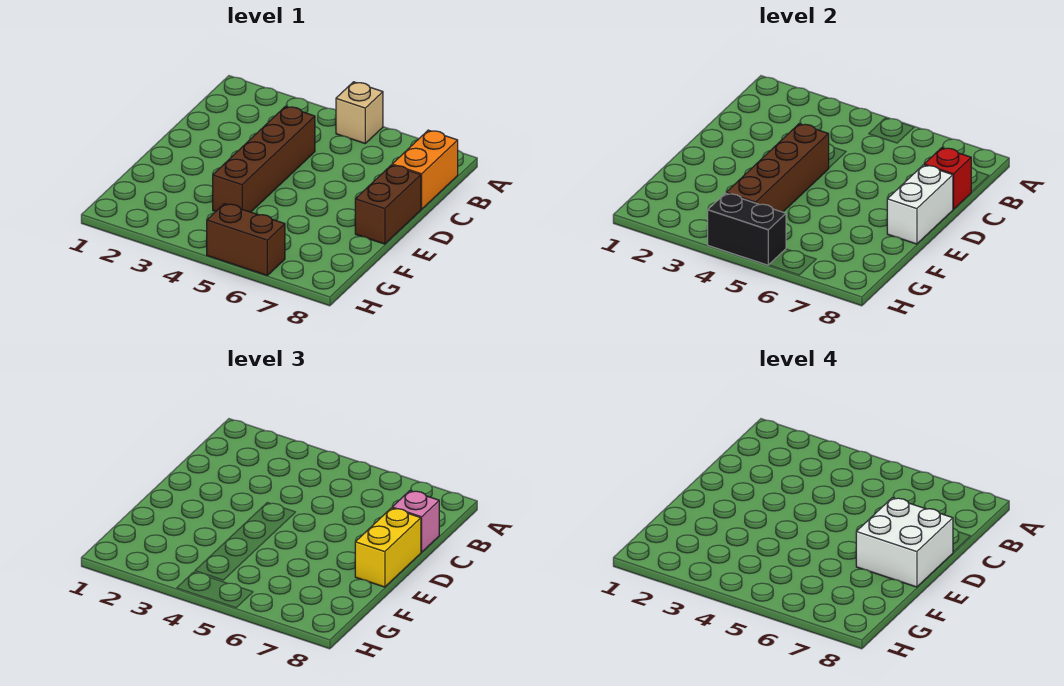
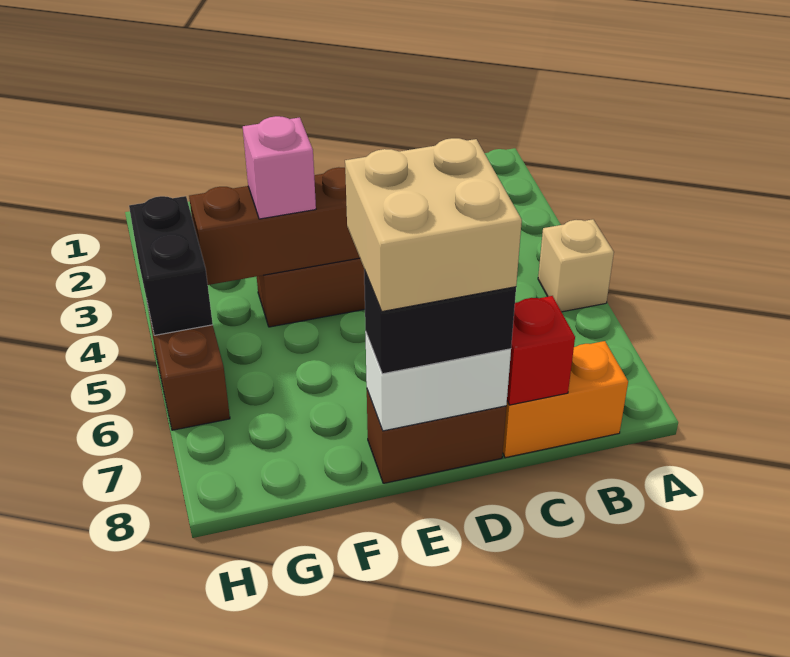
pink 1x1 brick [392,491,439,552] -> pink 1x1 brick moved to [243,116,316,219]
white 2x2 brick [856,498,953,587] -> tan 2x2 brick [345,138,522,311]
yellow 1x2 brick [355,508,421,587] -> black 1x2 brick [364,270,516,374]

